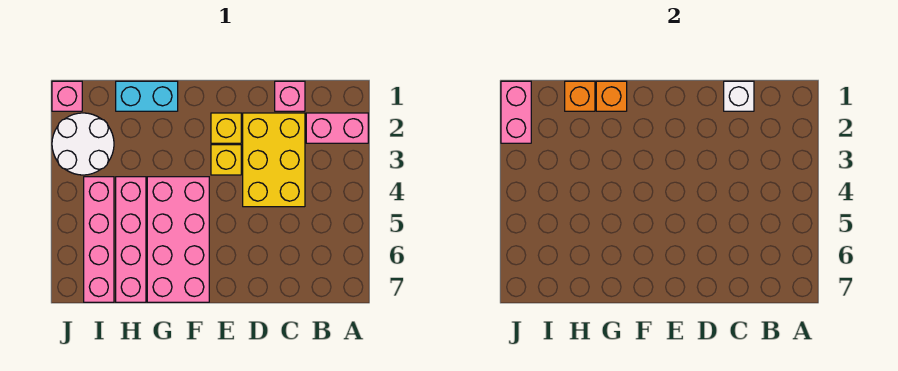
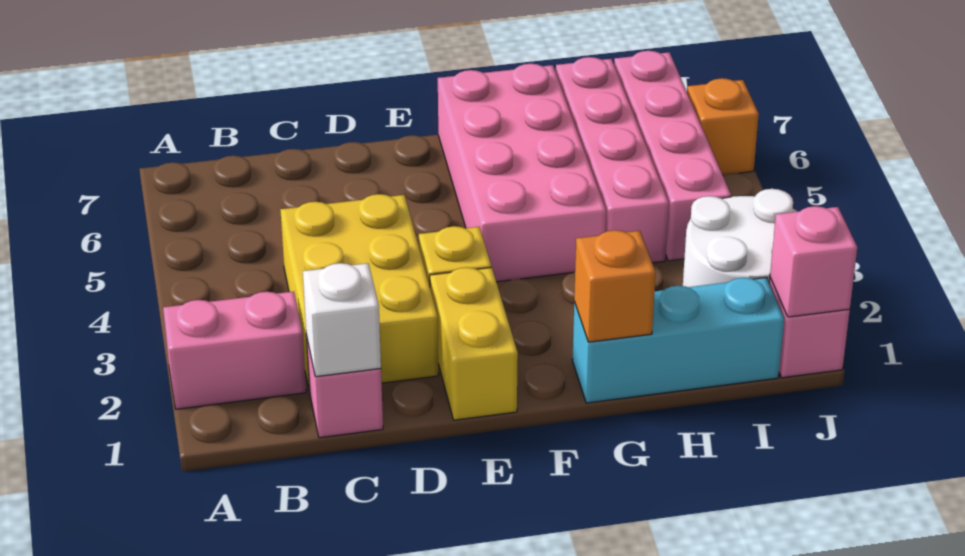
yellow 1x1 brick [211,113,241,143] -> yellow 1x2 brick [430,267,518,420]
cyan 1x2 brick [116,81,178,111] -> cyan 1x3 brick [572,278,784,403]
orange 1x1 brick [565,81,595,111] -> orange 1x1 brick moved to [687,78,759,175]
pink 1x2 brick [501,81,531,143] -> pink 1x1 brick [770,206,857,317]

